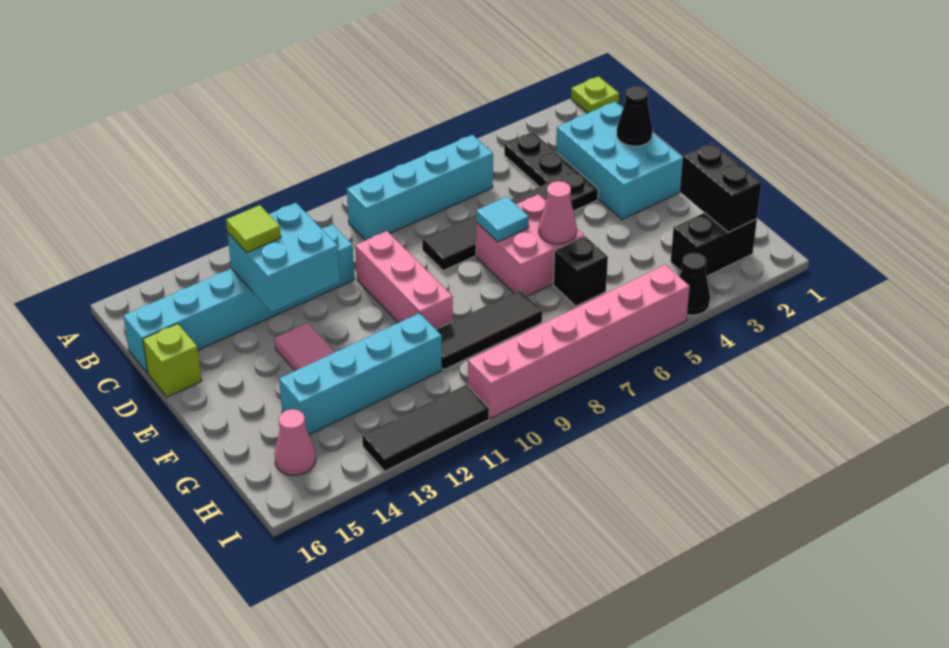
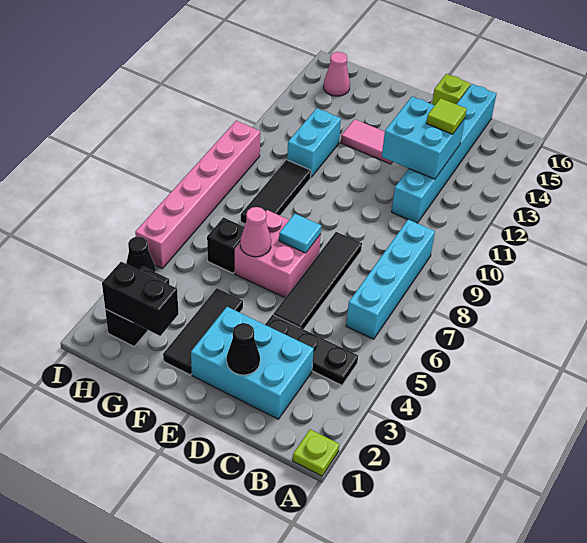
pink 1x3 brick [355,231,453,329] -> none
cyan 1x4 brick [279,313,442,435] -> cyan 1x2 brick [287,108,341,177]
black 1x3 tile [362,385,489,471] -> black 1x3 tile moved to [163,288,243,375]

